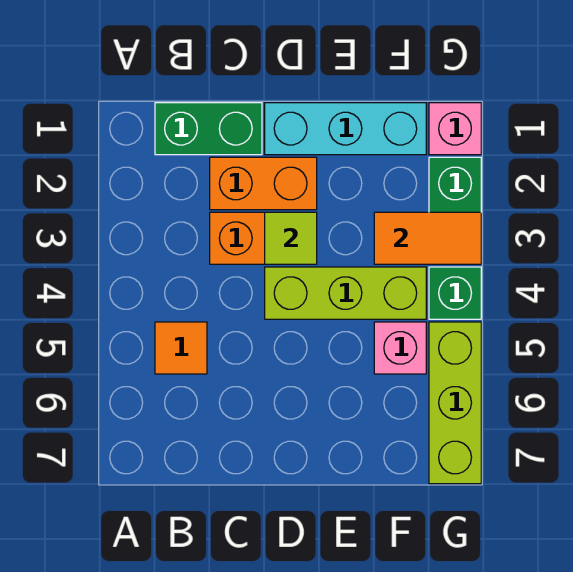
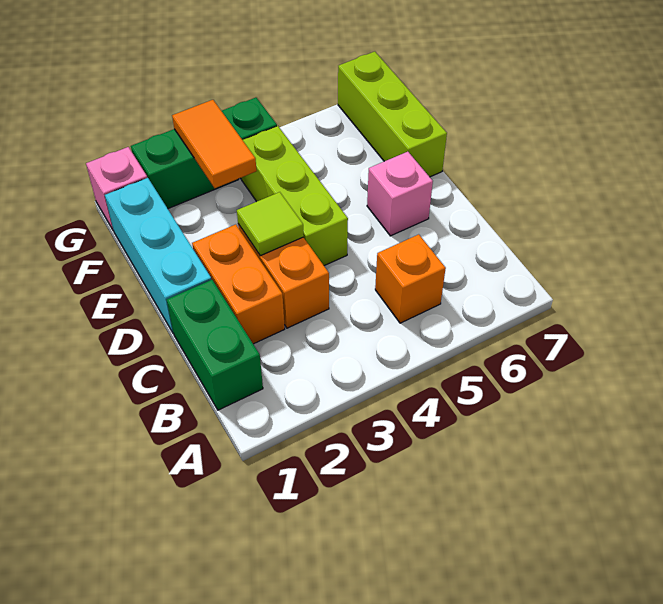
orange 1x1 tile [155,322,207,374] -> orange 1x1 brick [375,234,446,323]
pink 1x1 brick [374,322,426,374] -> pink 1x1 brick moved to [367,152,433,236]
lime 1x3 brick [429,322,481,484] -> lime 1x3 brick turned to [338,52,447,177]

